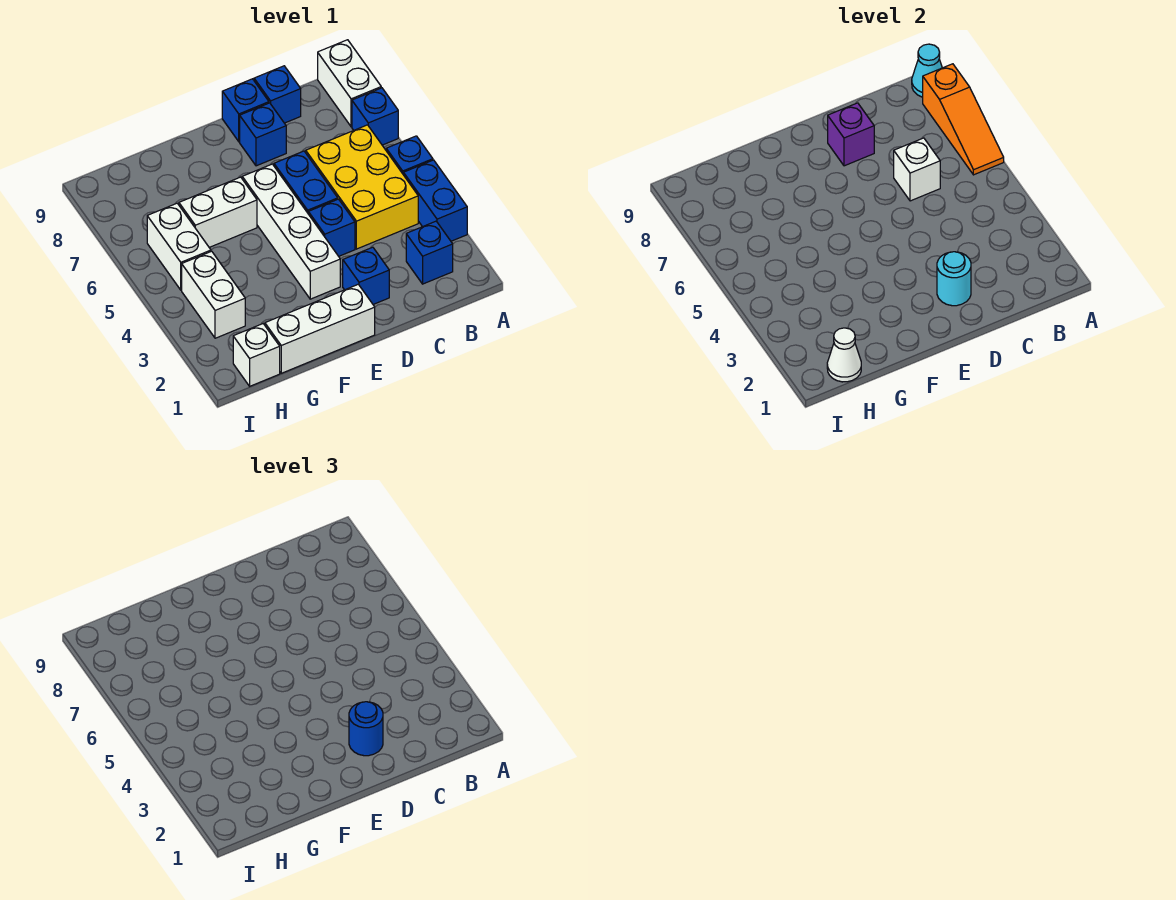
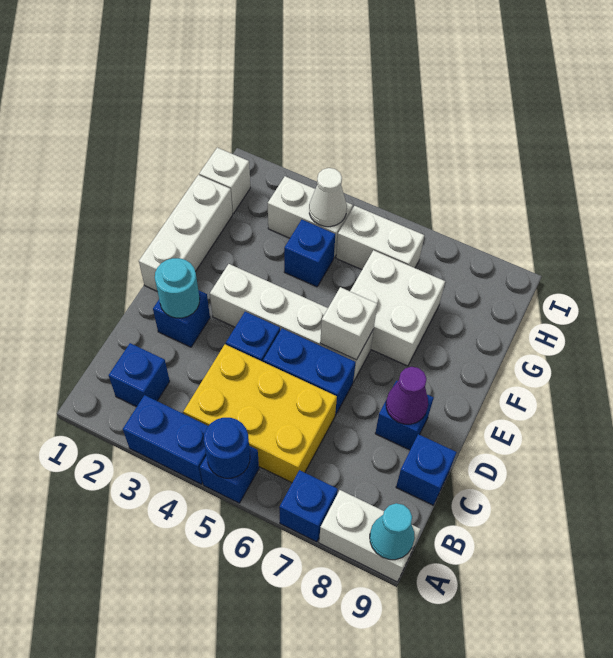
orange 1x3 slope [923,64,1004,175] -> none
white 1x1 brick [894,138,940,201] -> white 1x1 brick moved to [320,287,377,360]
blue 1x1 round brick [349,702,383,756] -> blue 1x1 round brick moved to [204,418,250,478]
purple 1x1 brick [828,103,874,166] -> purple 1x1 cone [386,367,428,424]
blue 1x1 brick [222,79,269,142] -> blue 1x1 brick moved to [284,220,335,287]
white 1x2 brick [179,177,257,247] -> white 2x2 brick [350,250,445,366]
white 1x1 cone [827,328,861,382] -> white 1x1 cone moved to [309,168,347,227]

